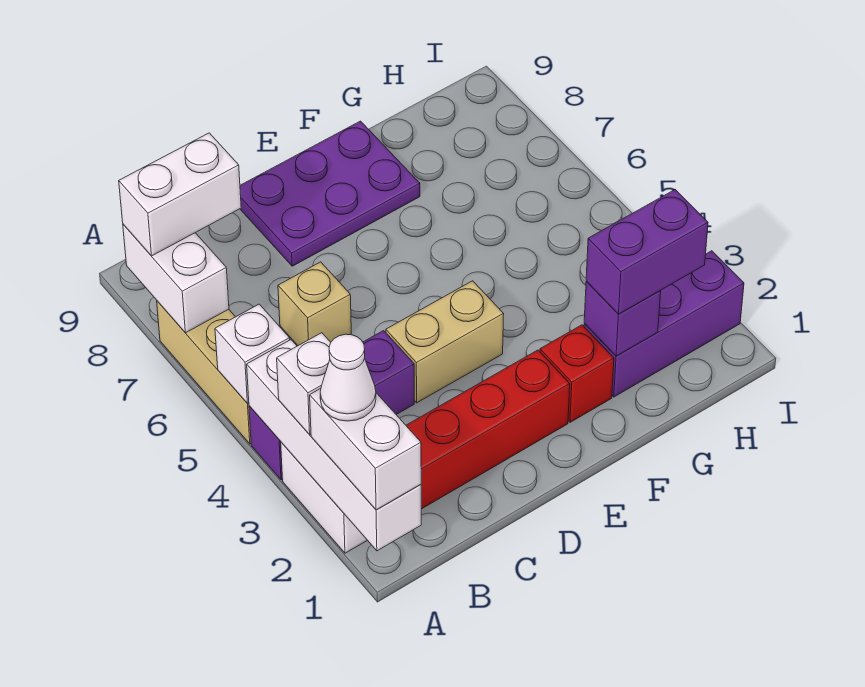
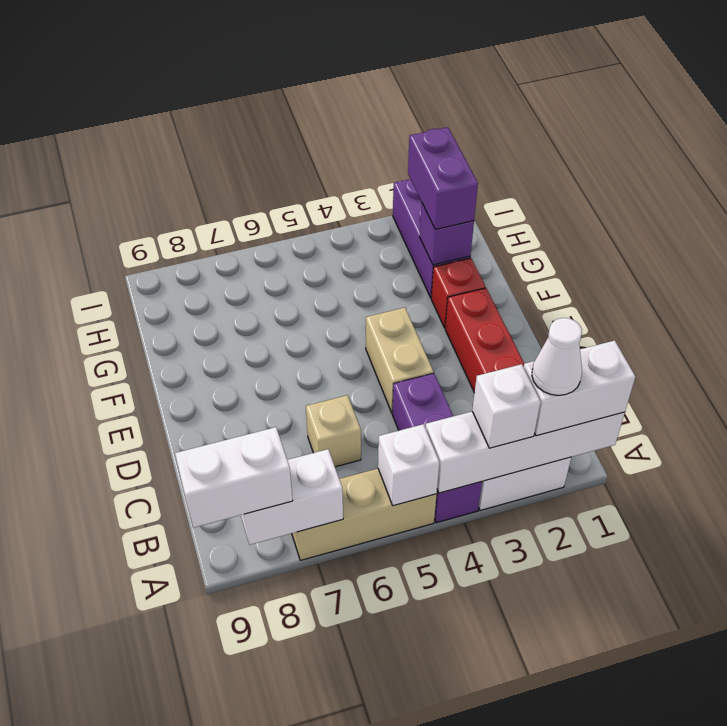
white 1x2 brick [119,133,241,256] -> white 1x2 brick turned to [175,427,293,528]
purple 2x3 plate [240,121,420,266] -> none

